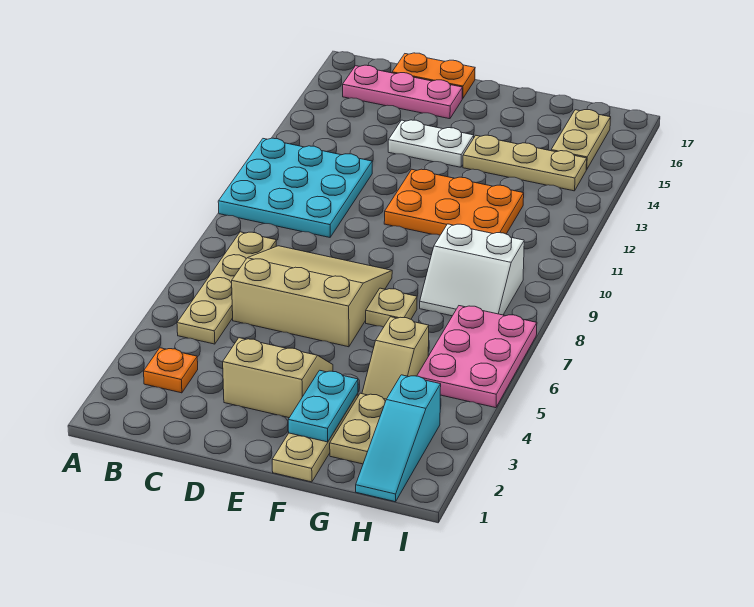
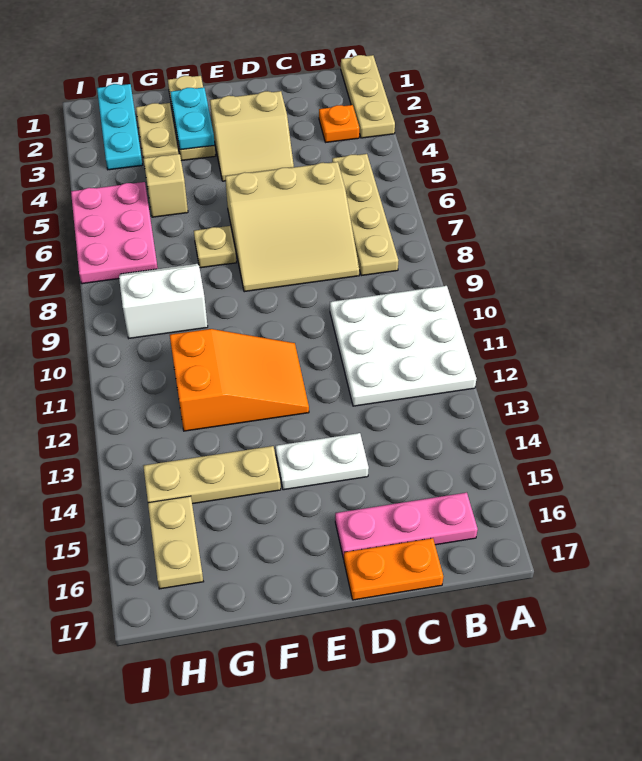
none -> tan 1x3 plate [341,55,395,138]
cyan 3x3 plate [218,138,372,237] -> white 3x3 plate [330,286,476,406]
orange 2x3 plate [384,169,524,235] -> orange 2x3 slope [170,329,309,431]
cyan 1x3 slope [356,375,441,502] -> cyan 1x3 plate [97,84,142,170]

